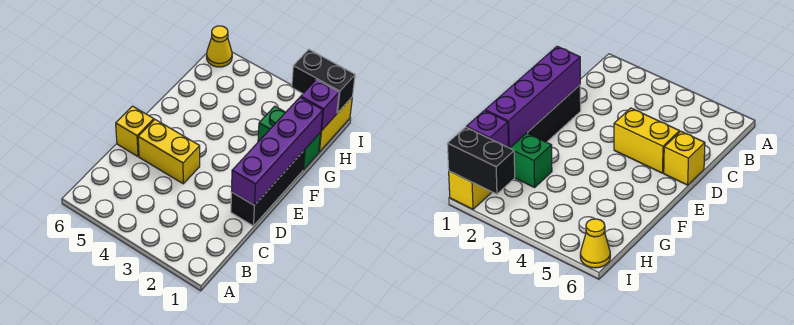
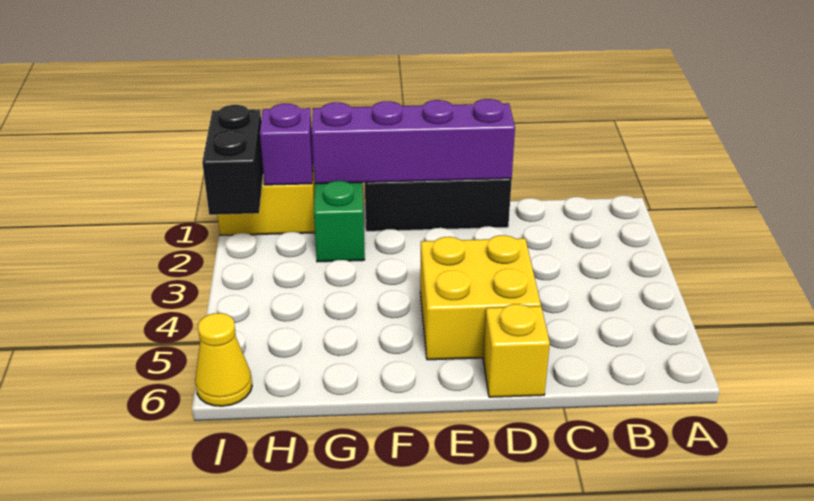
yellow 1x2 brick [138,120,200,184] -> yellow 2x2 brick [420,235,541,360]

